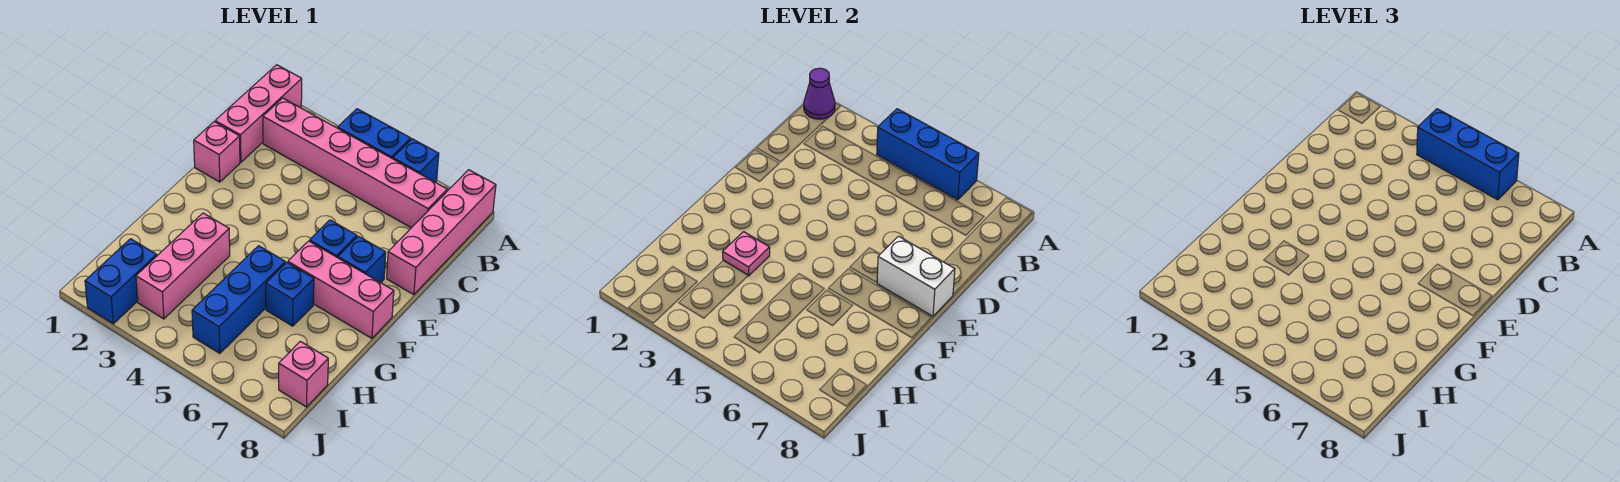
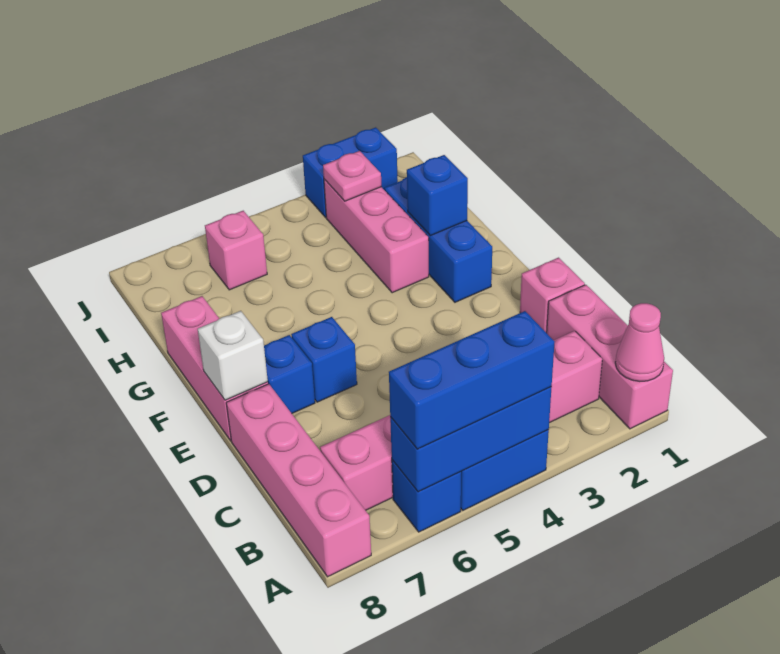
purple 1x1 cone [804,68,835,119] -> pink 1x1 cone [615,303,664,381]
white 1x2 brick [877,236,955,316] -> white 1x1 brick [198,311,268,400]
pink 1x3 brick [288,241,394,338] -> pink 1x3 brick turned to [161,296,268,441]
pink 1x1 plate [723,232,770,276] -> pink 1x1 plate moved to [323,151,381,201]
blue 1x3 brick [192,246,285,353] -> blue 1x3 brick moved to [384,177,492,302]
blue 1x1 brick [266,263,314,326] -> blue 1x1 brick moved to [407,155,468,236]
blue 1x2 brick [85,239,157,324] -> blue 1x2 brick turned to [303,127,398,217]
pink 1x1 brick [279,341,328,407] -> pink 1x1 brick moved to [205,211,267,290]

